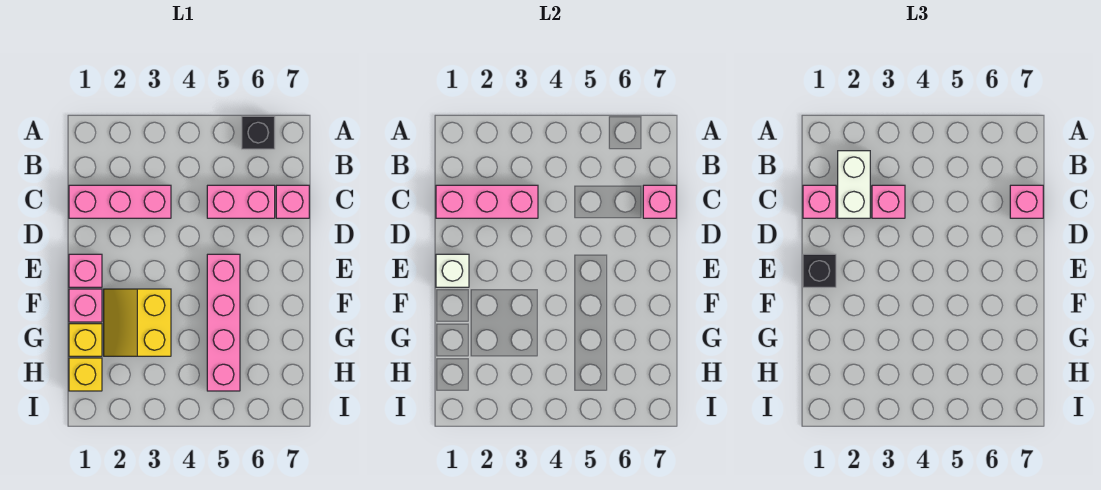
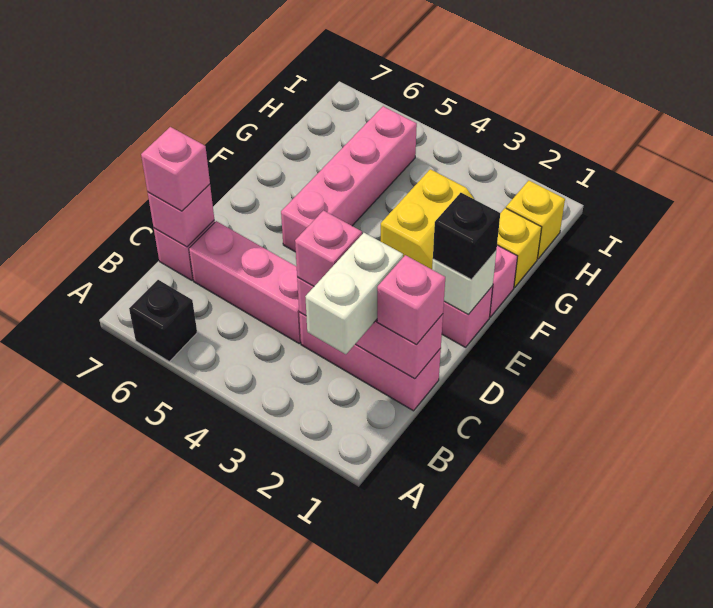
pink 1x2 brick [207,185,275,218] -> pink 1x3 brick [189,221,301,343]

